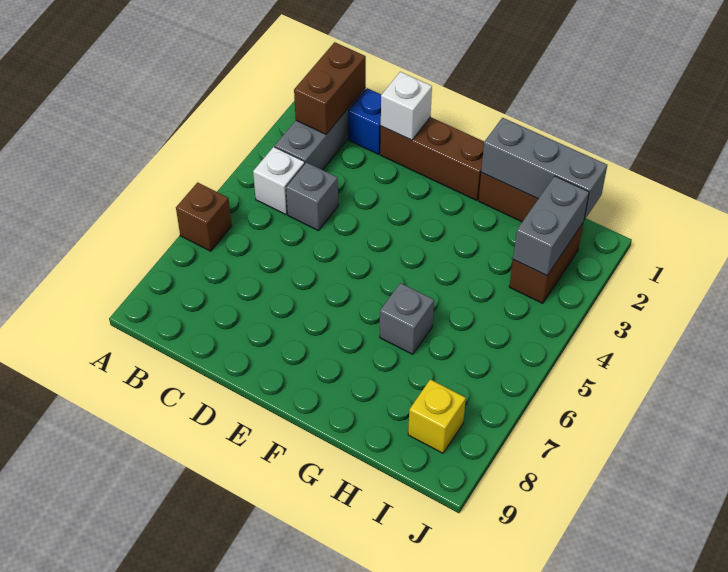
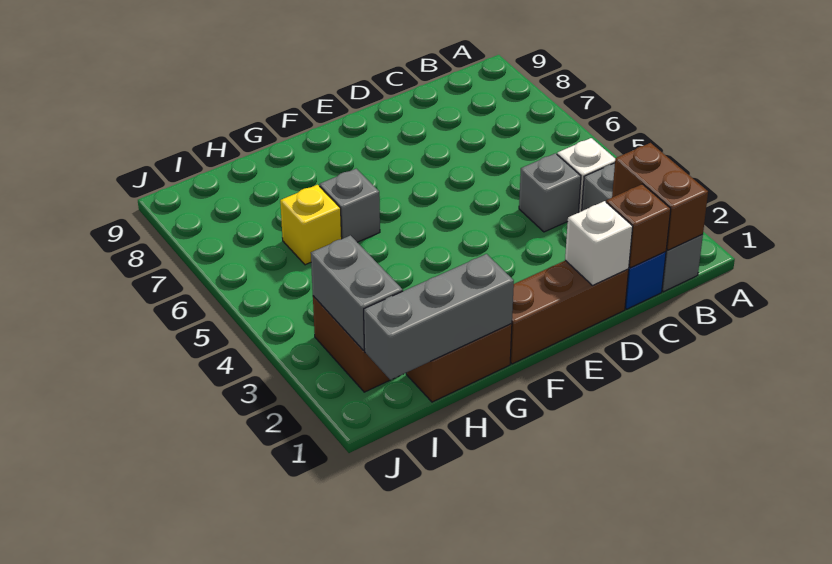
brown 1x1 brick [176,182,232,251] -> brown 1x1 brick moved to [606,184,671,268]
yellow 1x1 brick [408,379,466,453] -> yellow 1x1 brick moved to [280,185,342,265]

